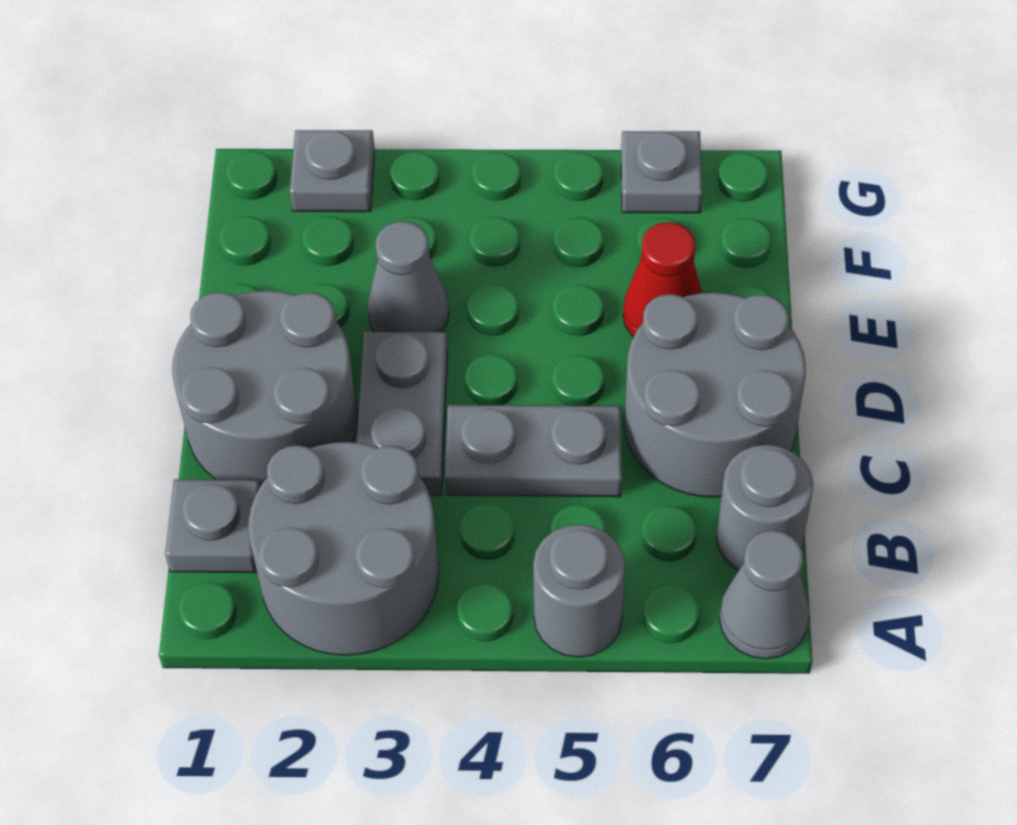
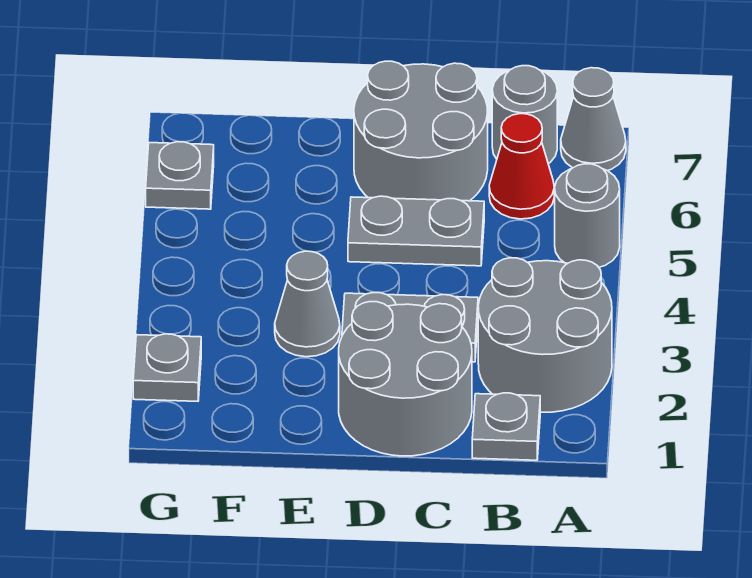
grey 1x2 plate [445,405,622,497] -> grey 1x2 plate turned to [348,196,484,266]
red 1x1 cone [623,222,702,337] -> red 1x1 cone moved to [489,114,554,219]

